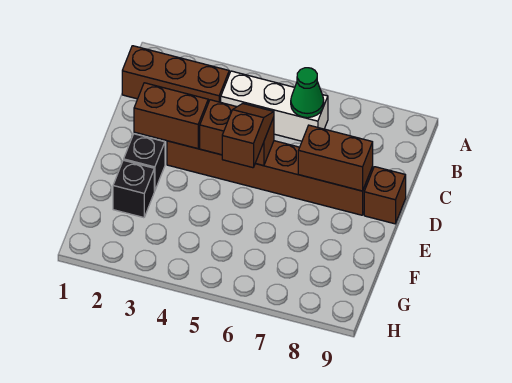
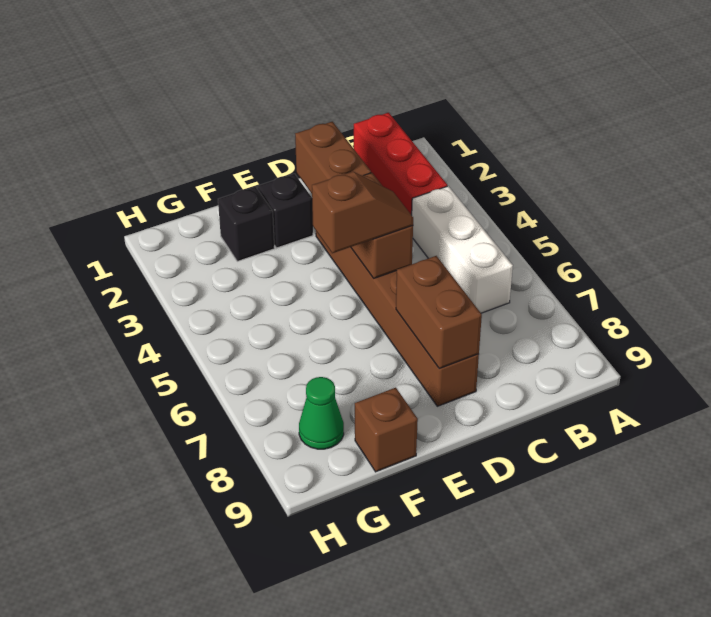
brown 1x3 brick [122,46,229,103] -> red 1x3 brick [354,113,447,215]
green 1x1 cone [291,68,324,118] -> green 1x1 cone moved to [299,377,344,449]
brown 1x1 brick [364,167,406,224] -> brown 1x1 brick moved to [355,388,418,472]

